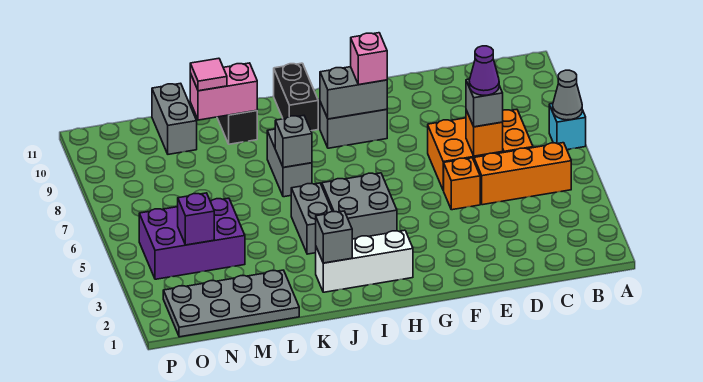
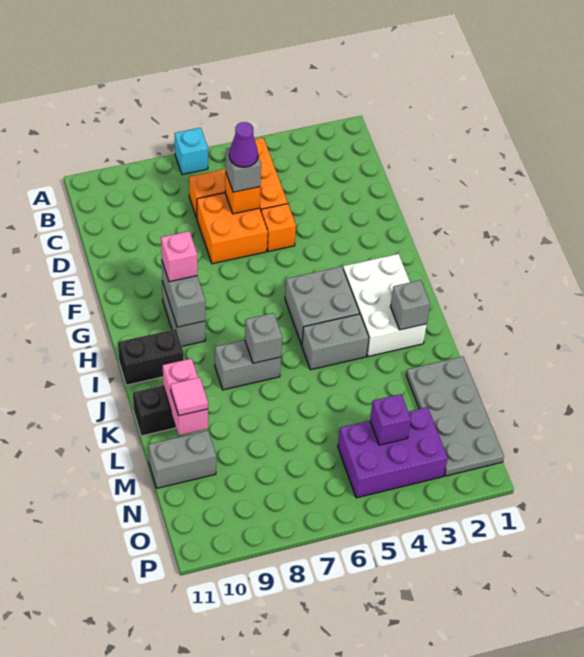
grey 1x1 cone [553,70,582,120] -> none
white 1x3 brick [316,230,413,292] -> white 2x3 brick [343,254,427,356]
purple 2x3 brick [139,198,245,279] -> purple 2x3 brick turned to [338,407,448,498]

